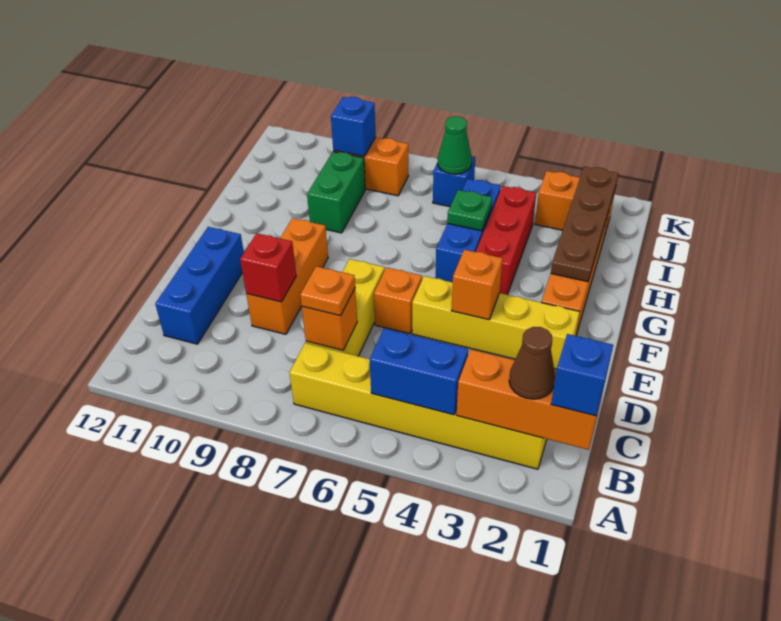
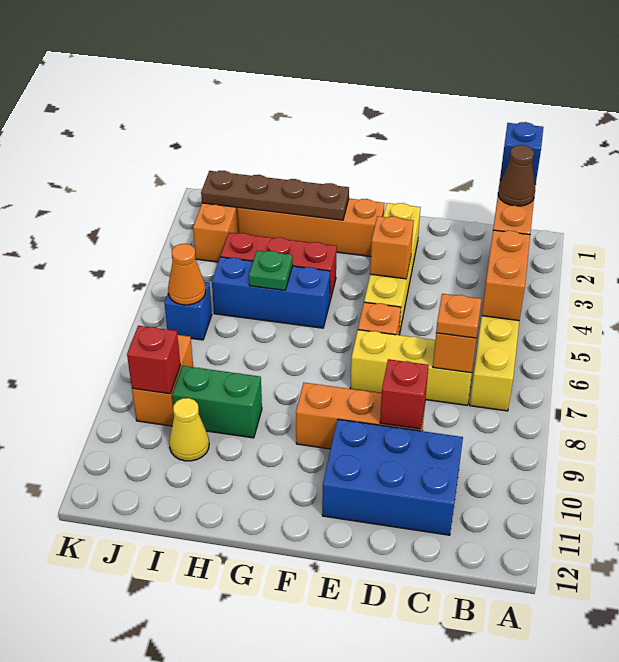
blue 1x2 brick [370,328,468,415] -> orange 1x2 brick [482,230,530,321]
blue 1x3 brick [155,227,244,344] -> blue 2x3 brick [322,419,463,535]
none -> yellow 1x1 cone [169,398,209,461]
green 1x1 cone [438,116,472,174] -> orange 1x1 cone [168,244,206,305]
blue 1x1 brick [331,97,376,156] -> red 1x1 brick [127,326,180,394]

